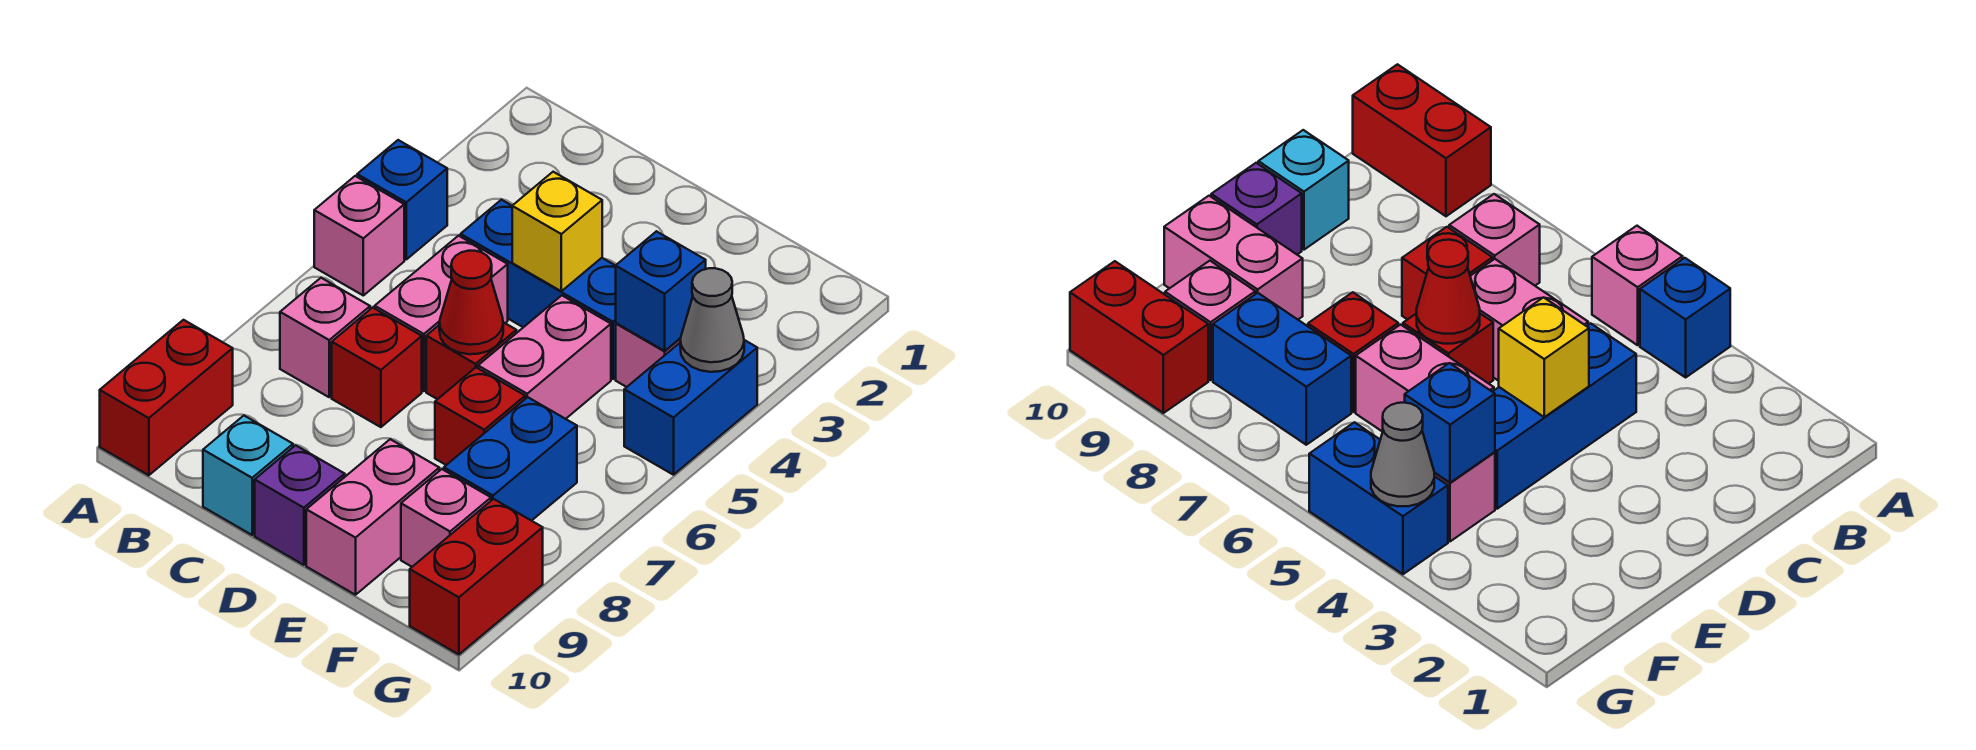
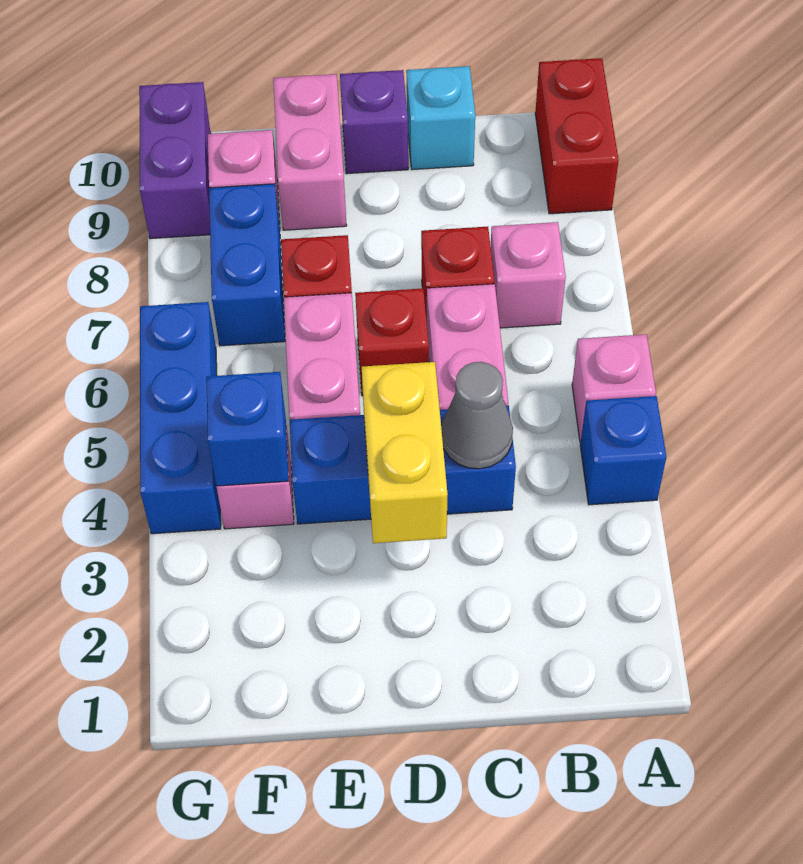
yellow 1x1 brick [512,172,602,291] -> yellow 1x2 brick [362,362,448,543]
red 1x1 cone [439,251,503,354] -> none
blue 1x2 brick [624,340,757,475] -> blue 1x3 brick [140,302,221,534]
grey 1x1 cone [680,268,744,372] -> grey 1x1 cone moved to [441,362,513,469]
red 1x2 brick [410,499,543,655] -> purple 1x2 brick [139,82,211,239]

